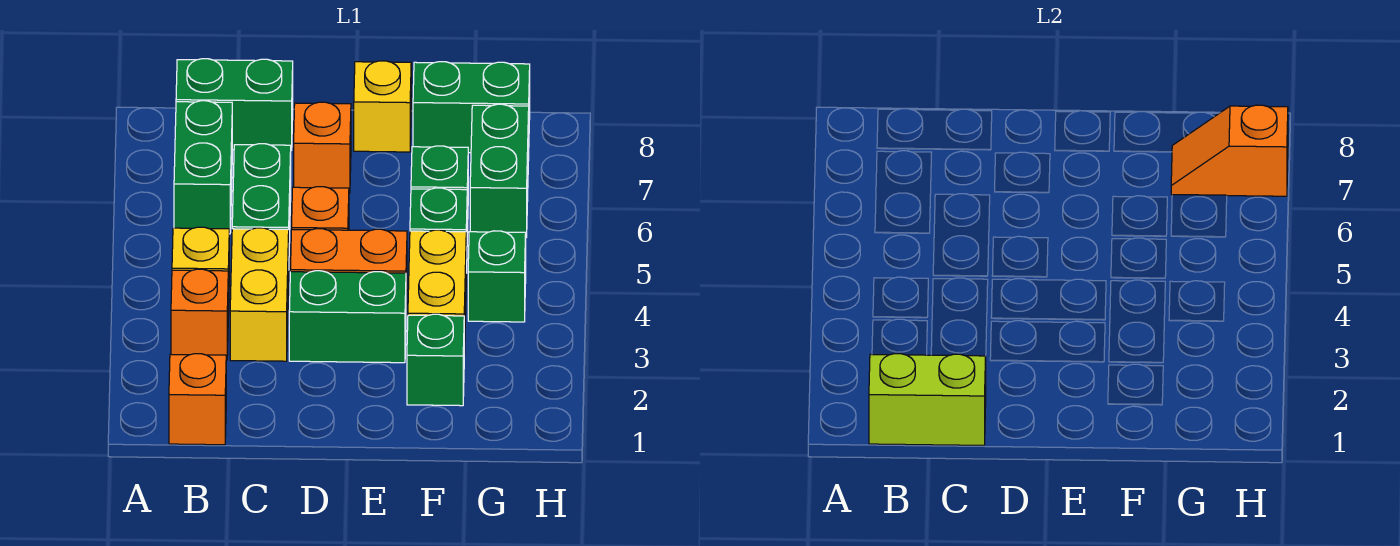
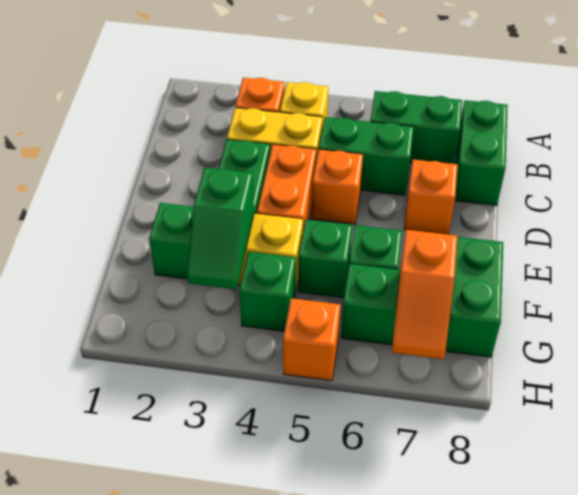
orange 1x1 brick [169,354,226,445] -> orange 1x1 brick moved to [283,298,341,381]
lime 1x2 brick [869,354,986,445] -> none
yellow 1x1 brick [354,61,411,152] -> none
none -> green 1x2 slope [187,167,254,289]
orange 1x2 slope [1171,105,1288,196] -> orange 1x2 slope turned to [392,230,457,359]

